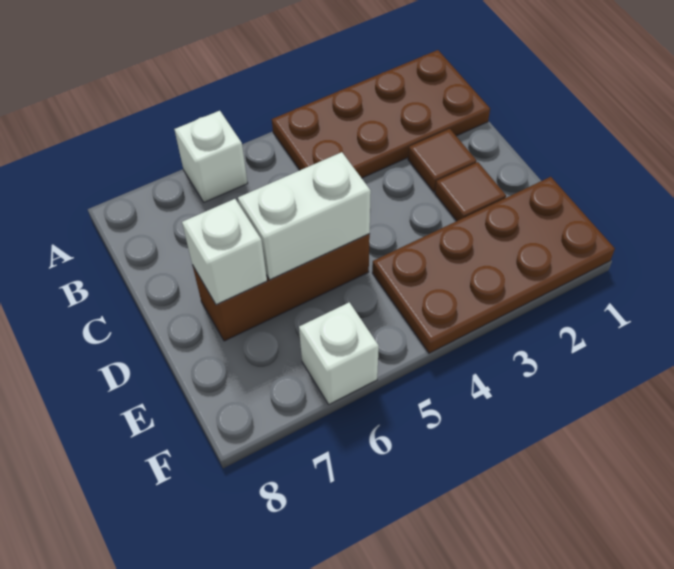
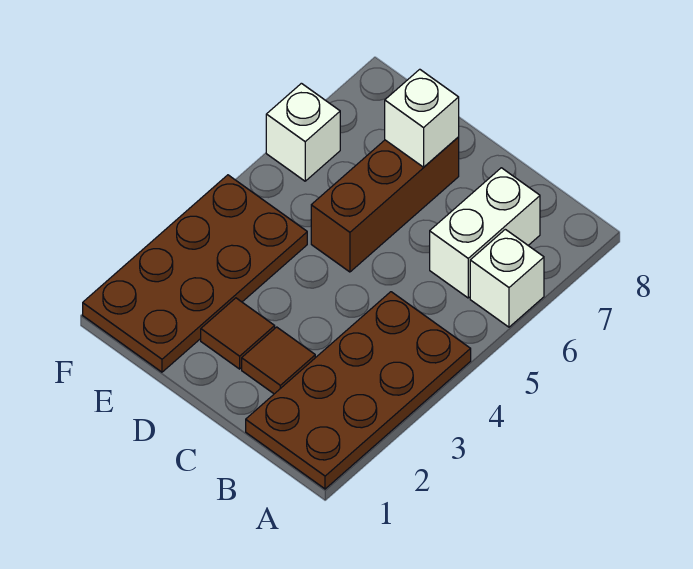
white 1x2 brick [238,152,371,280] -> white 1x2 brick moved to [430,168,540,298]

